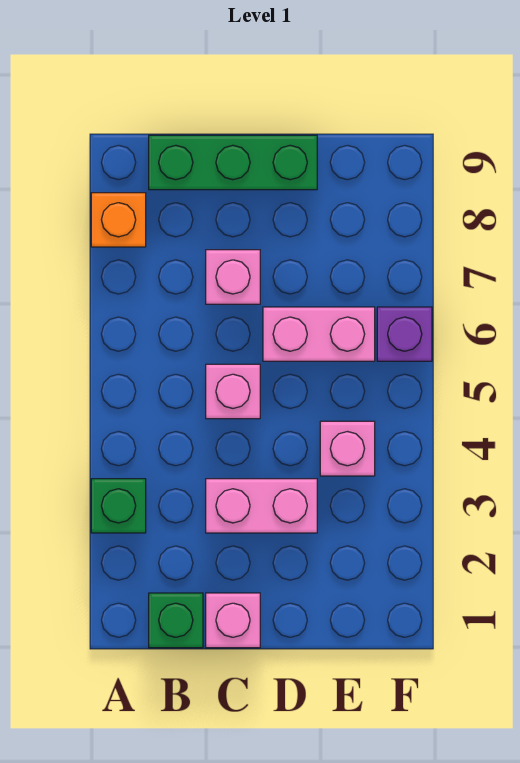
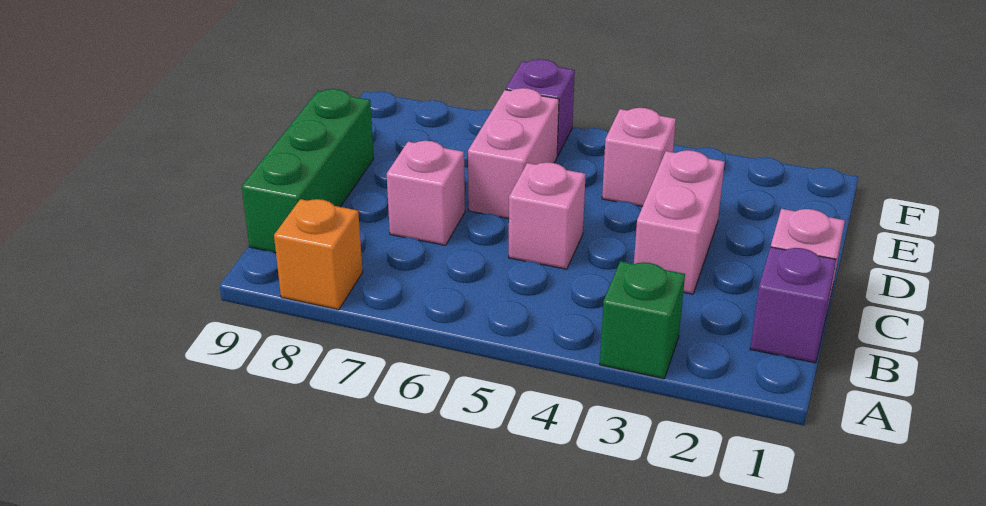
green 1x1 brick [149,593,203,648] -> purple 1x1 brick [750,247,836,363]

